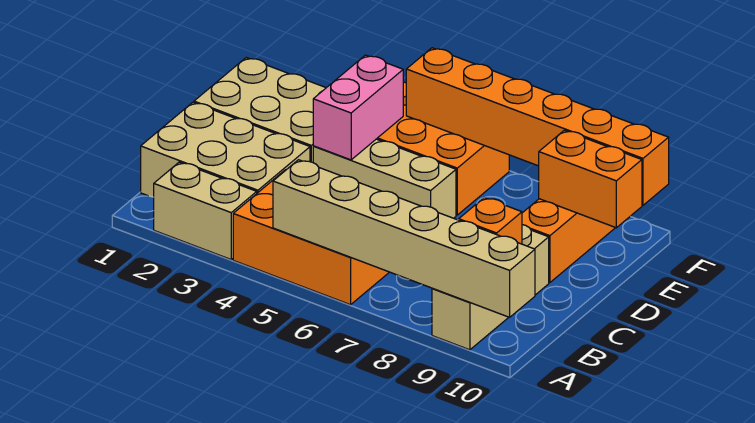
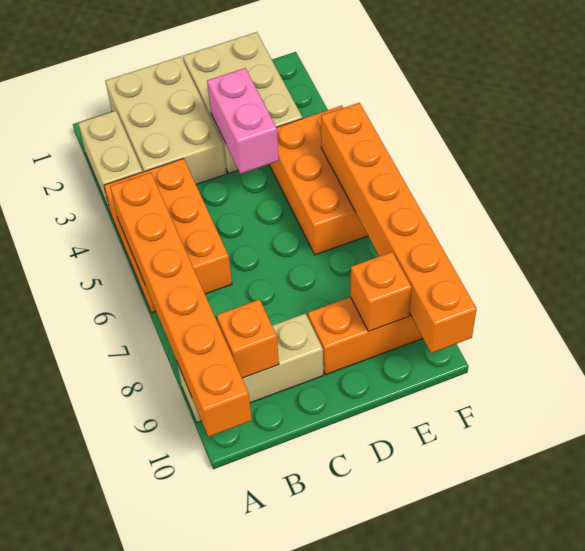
tan 1x6 brick [273,160,535,317] -> orange 1x6 brick [110,173,252,437]
tan 1x3 brick [313,139,456,218] -> none
pink 1x2 brick [313,55,403,160] -> pink 1x2 brick turned to [207,68,279,174]
orange 1x2 brick [539,130,642,228] -> orange 1x1 brick [350,252,412,332]

